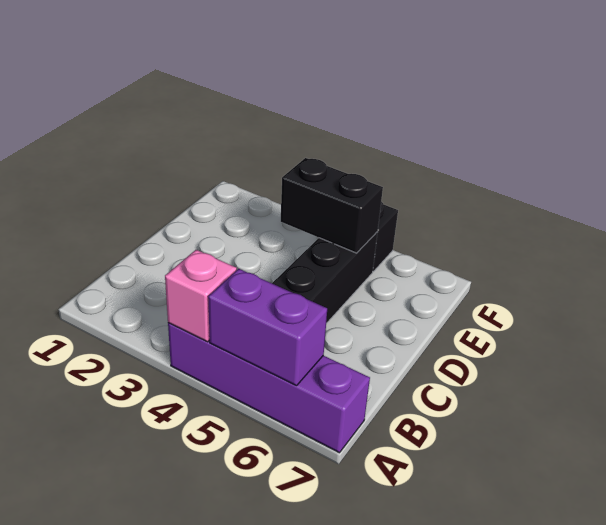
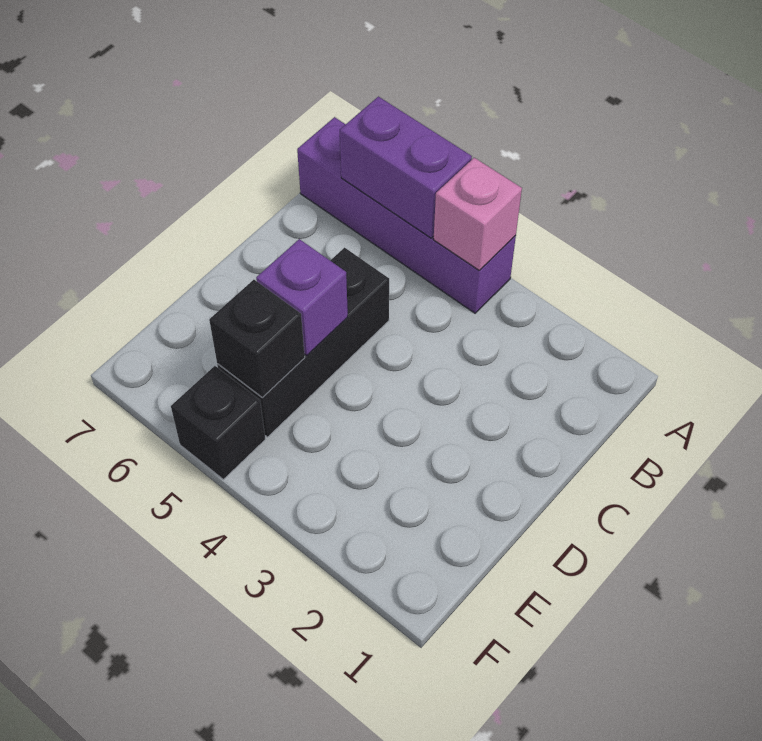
none -> purple 1x1 brick [256,239,348,355]
black 1x2 brick [281,158,383,253] -> black 1x1 brick [209,280,305,398]

